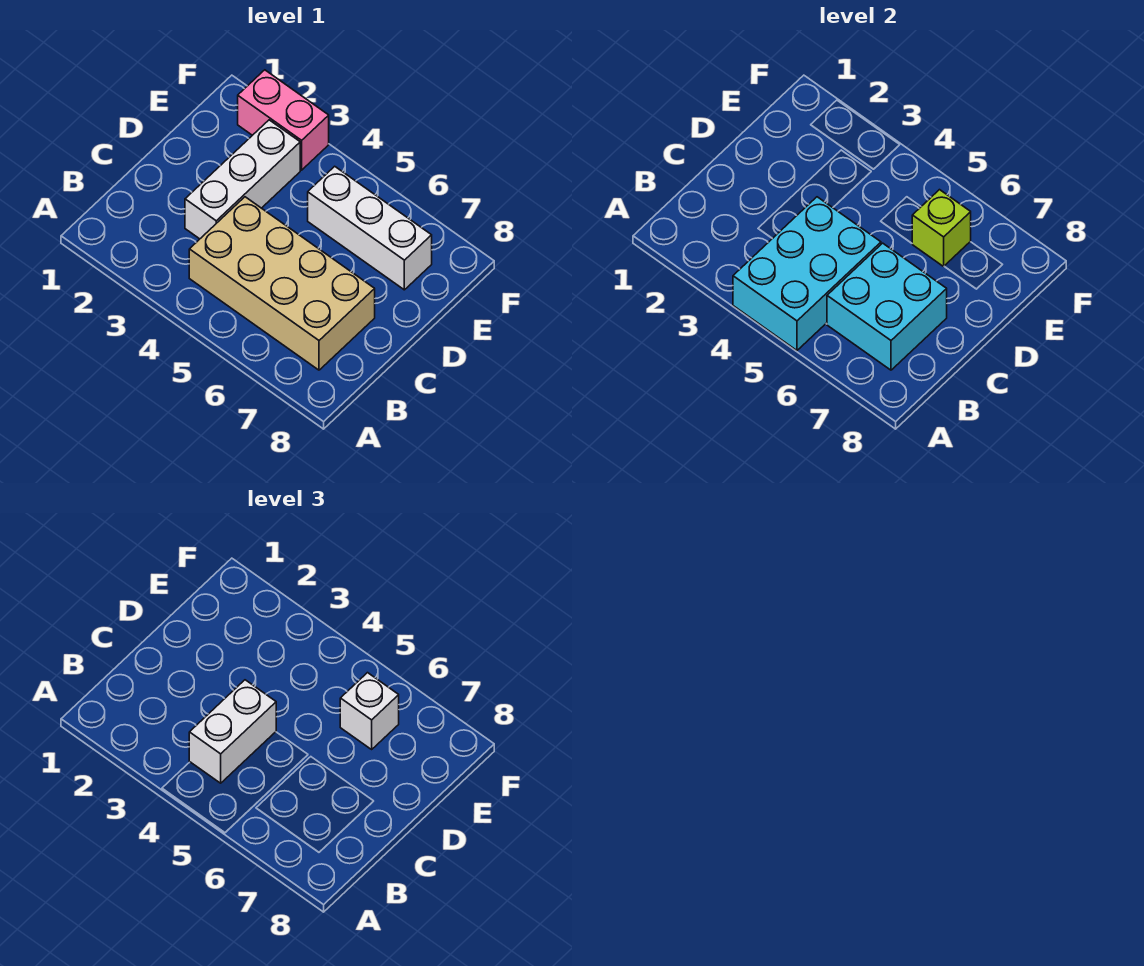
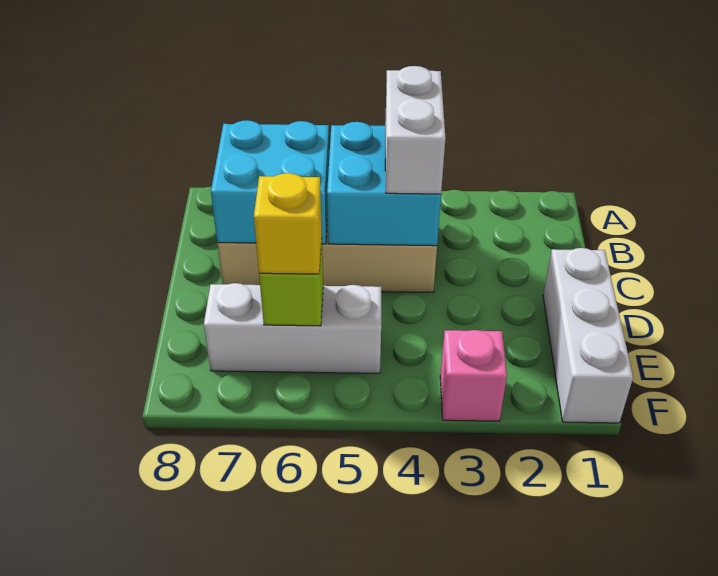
cyan 2x3 brick [733,197,881,350] -> cyan 2x2 brick [327,122,441,246]
white 1x3 brick [185,120,300,239] -> white 1x3 brick moved to [543,248,633,423]
white 1x1 brick [340,673,399,749] -> yellow 1x1 brick [254,173,322,274]
pink 1x2 brick [238,70,329,170] -> pink 1x1 brick [440,330,507,421]

